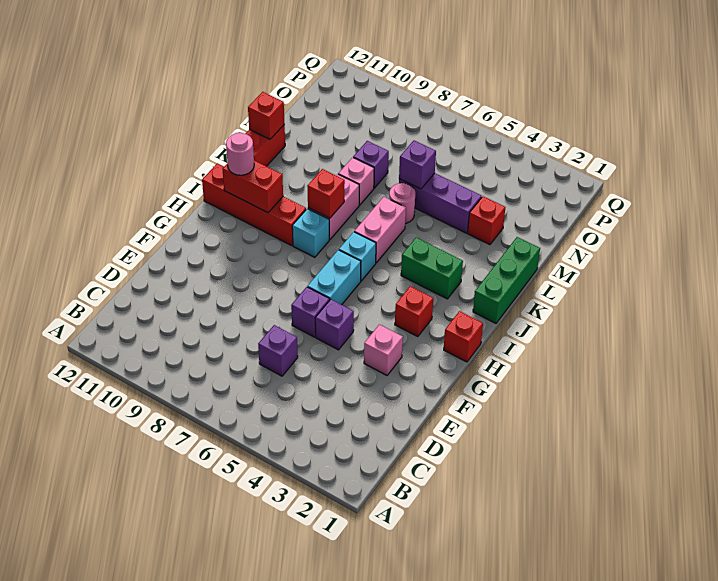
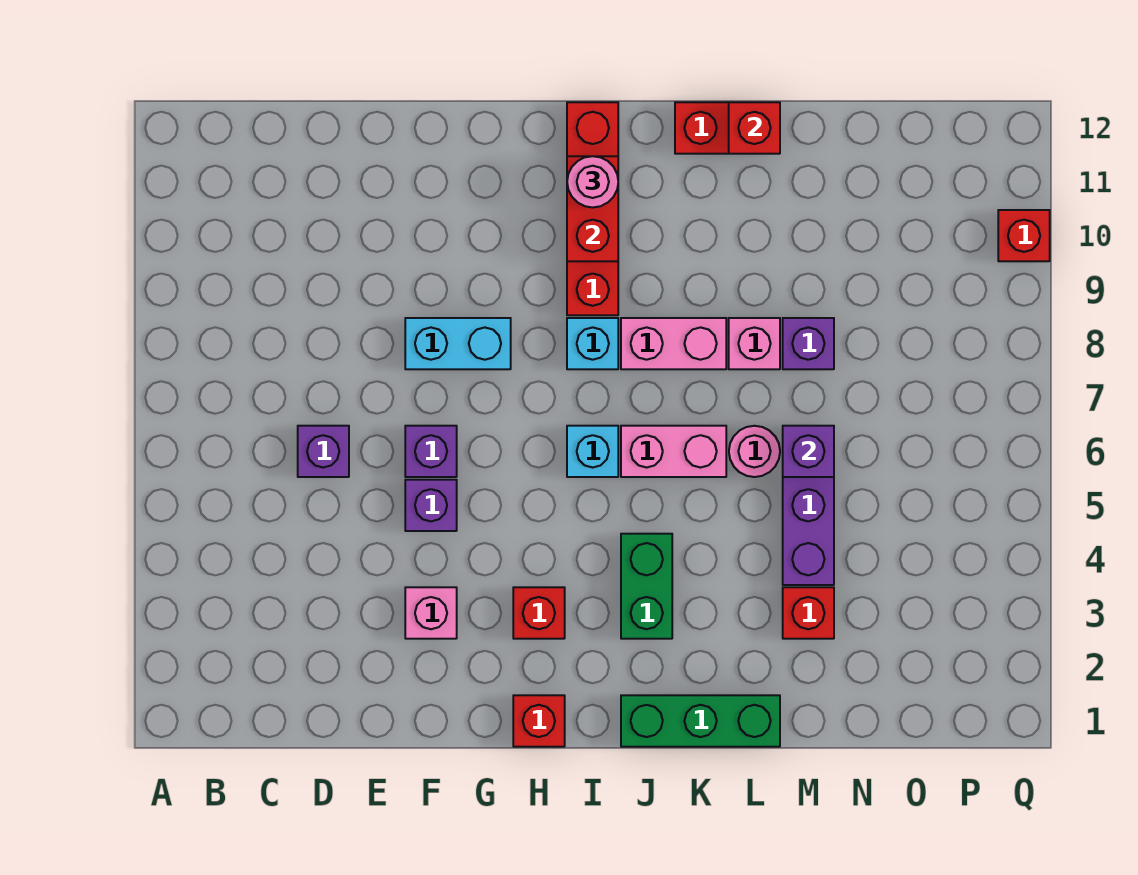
cyan 1x2 brick [308,250,361,305] -> cyan 1x2 brick moved to [405,318,511,369]
red 1x1 brick [307,169,345,218] -> red 1x1 brick moved to [998,210,1050,261]

